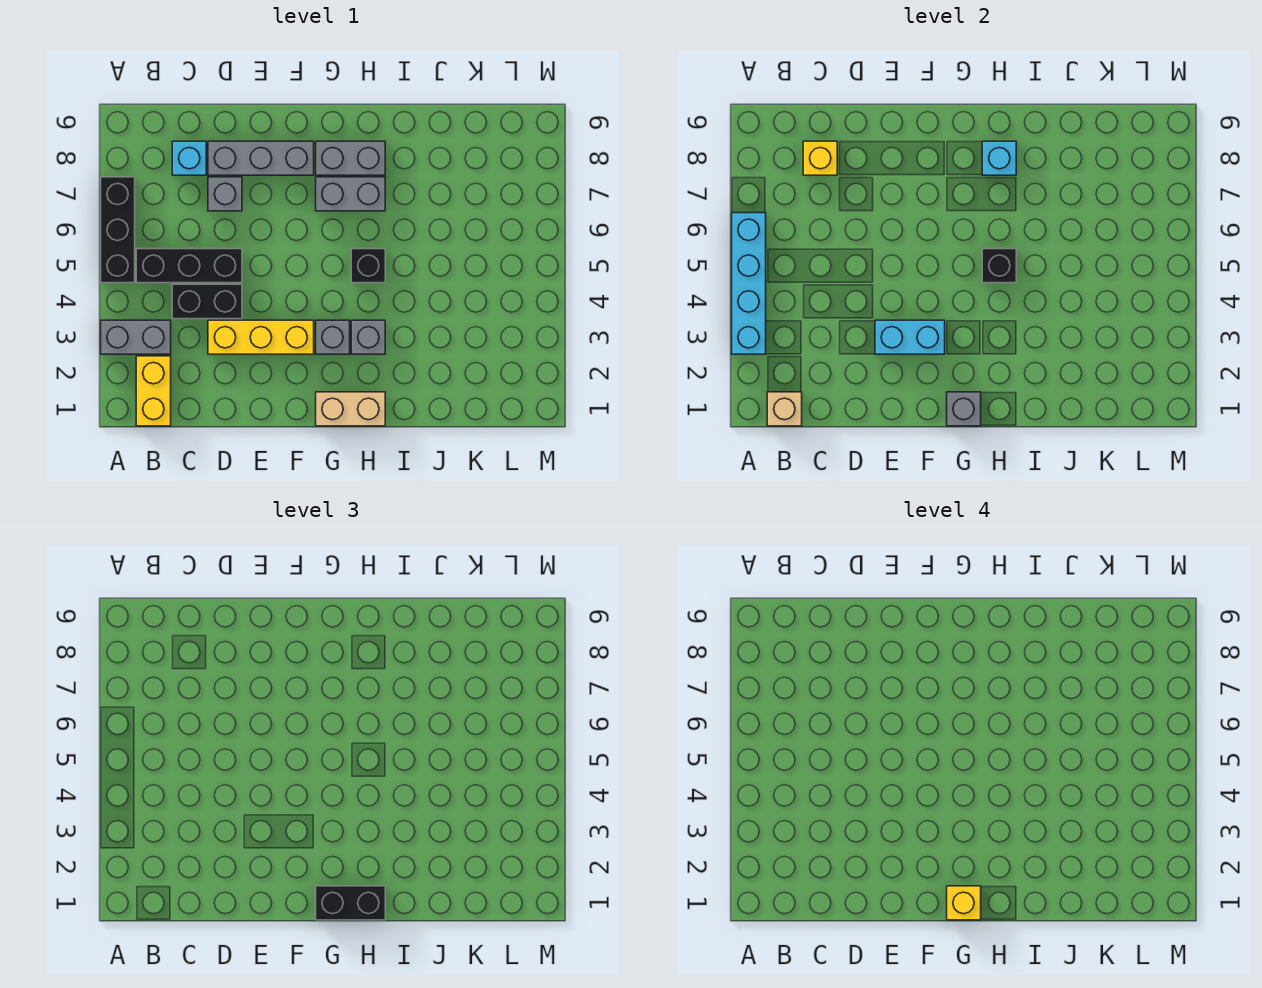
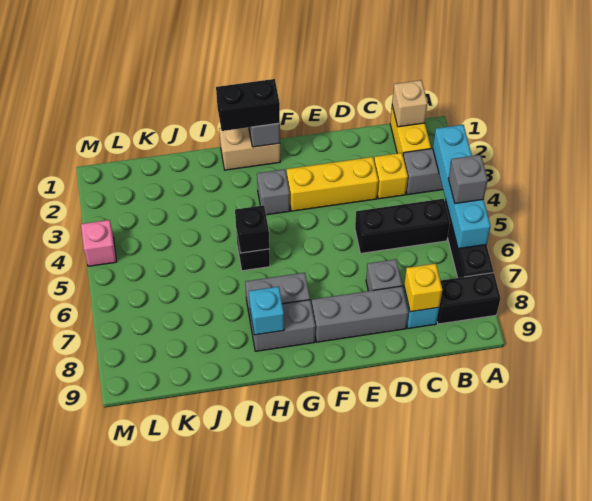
black 1x2 brick [172,284,242,319] -> black 1x2 brick moved to [437,273,501,324]
cyan 1x2 brick [875,320,945,354] -> none
yellow 1x1 brick [947,886,981,920] -> yellow 1x1 brick moved to [374,153,408,199]
grey 1x1 brick [351,320,385,354] -> grey 1x1 brick moved to [448,155,488,203]
none -> pink 1x1 brick [81,220,116,266]

